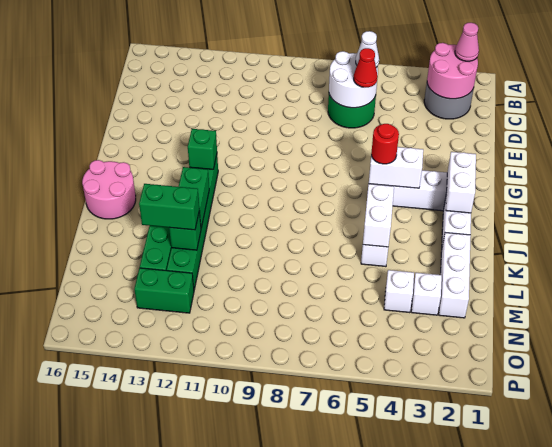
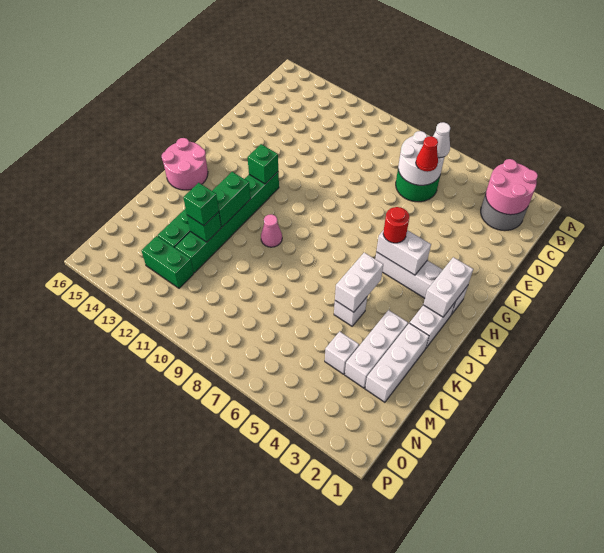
pink 1x1 cone [455,23,479,61] -> pink 1x1 cone moved to [261,214,282,247]
green 1x2 brick [139,184,199,230] -> green 1x1 brick [183,183,219,226]
white 1x1 brick [411,273,442,315] -> white 1x3 brick [345,310,408,388]

